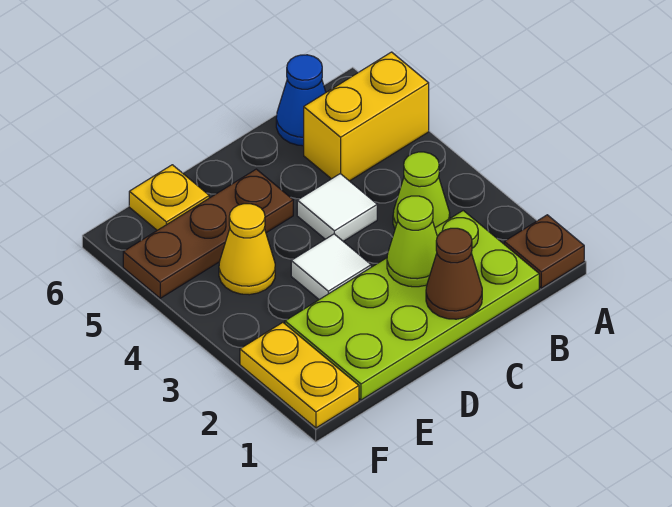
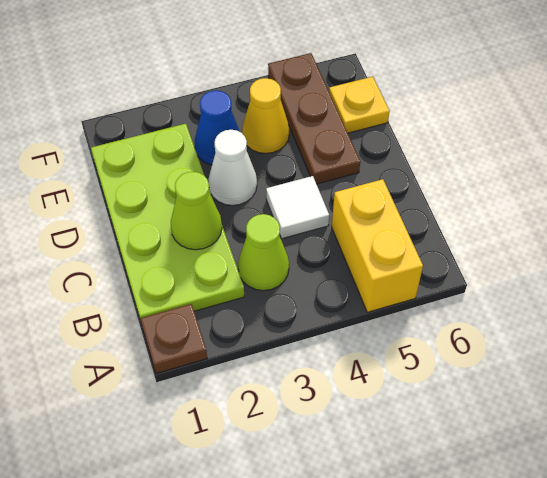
blue 1x1 cone [276,55,326,146] -> blue 1x1 cone moved to [195,90,239,165]
brown 1x1 cone [426,228,482,319] -> none
white 1x1 tile [291,234,371,300] -> white 1x1 cone [208,130,257,205]
yellow 1x2 plate [240,322,359,428] -> none

